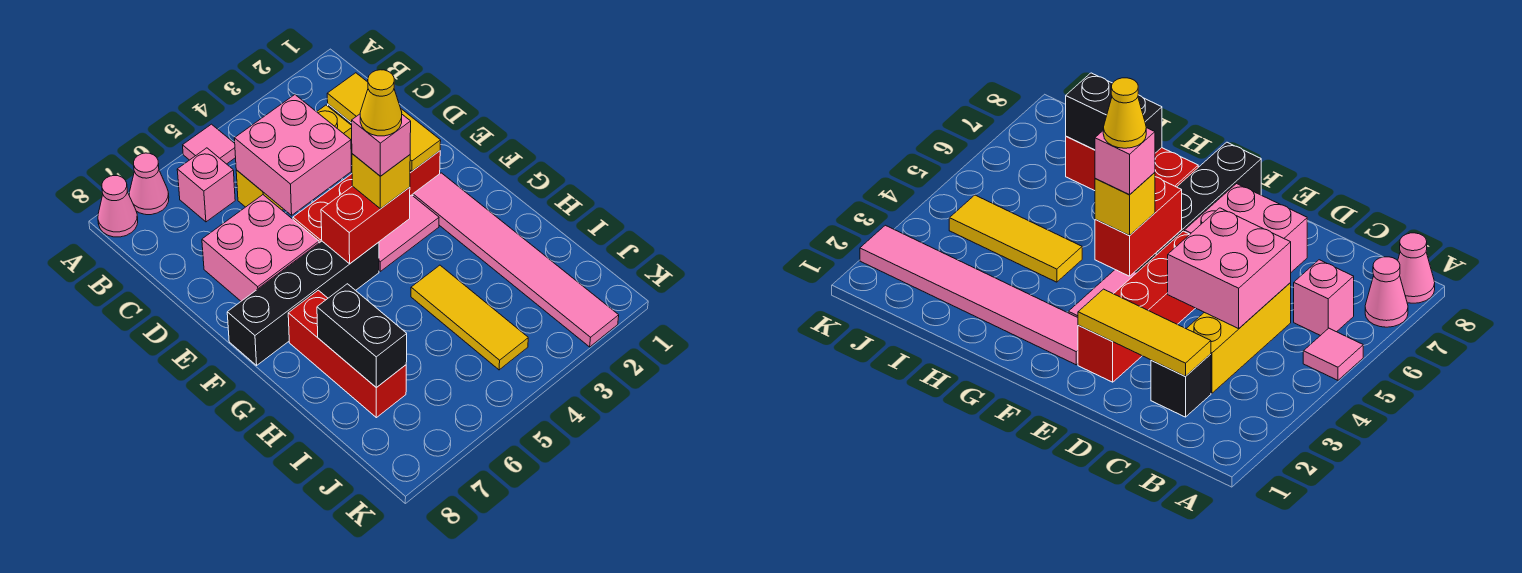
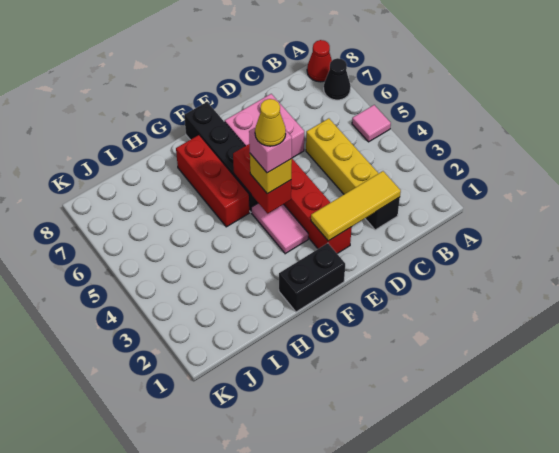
pink 1x1 cone [129,153,169,215] -> black 1x1 cone [324,58,351,100]
pink 1x1 cone [98,176,138,237] -> red 1x1 cone [307,40,332,82]
pink 1x1 brick [177,148,235,222] -> none
pink 2x2 brick [234,95,351,215] -> none
pink 1x6 tile [413,173,619,347] -> none
red 1x3 brick [288,290,406,418] -> red 1x3 brick turned to [176,135,250,227]
yellow 1x3 tile [411,265,528,370] -> none
black 1x2 brick [317,284,407,388] -> black 1x2 brick moved to [279,243,345,312]

